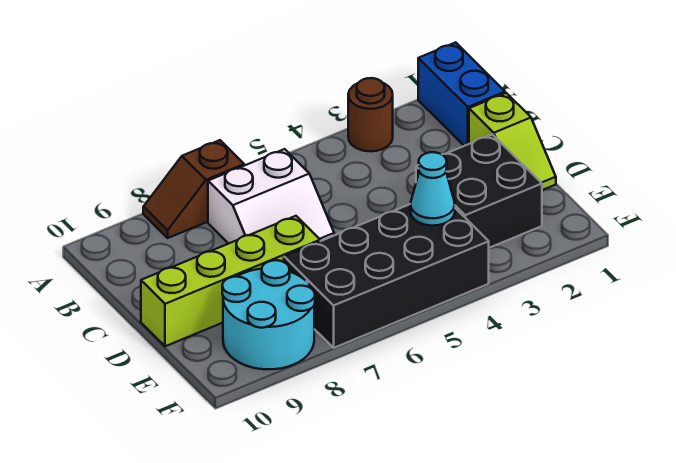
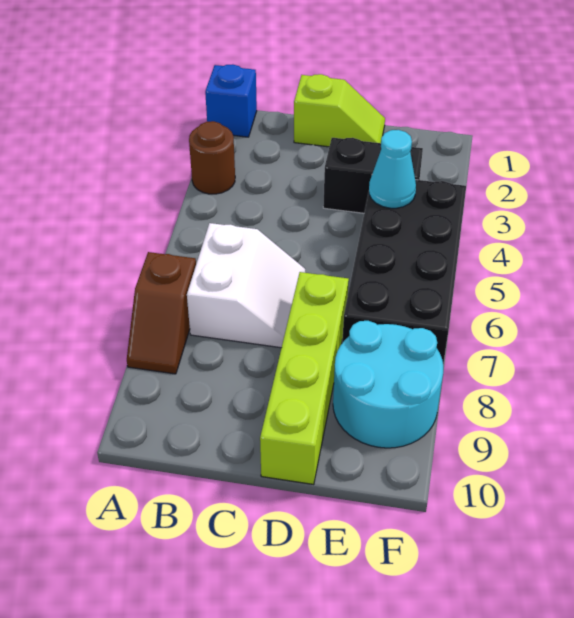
blue 1x2 brick [418,42,505,146] -> blue 1x1 brick [205,64,257,137]
black 2x2 brick [416,134,542,248] -> black 1x2 brick [323,138,423,213]

